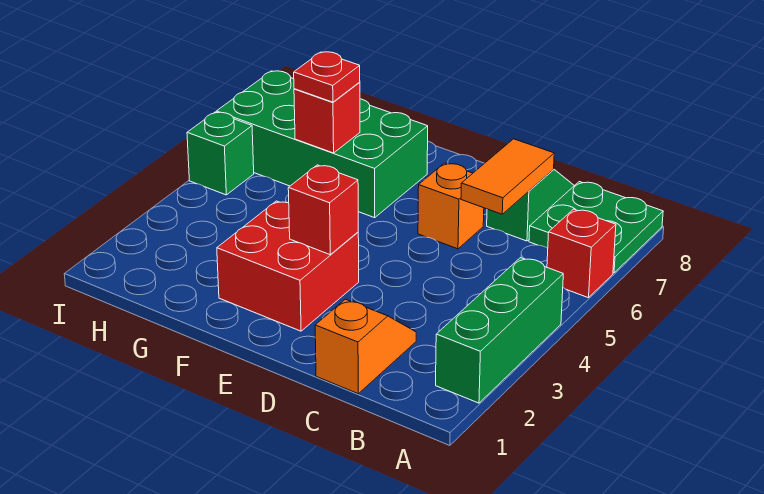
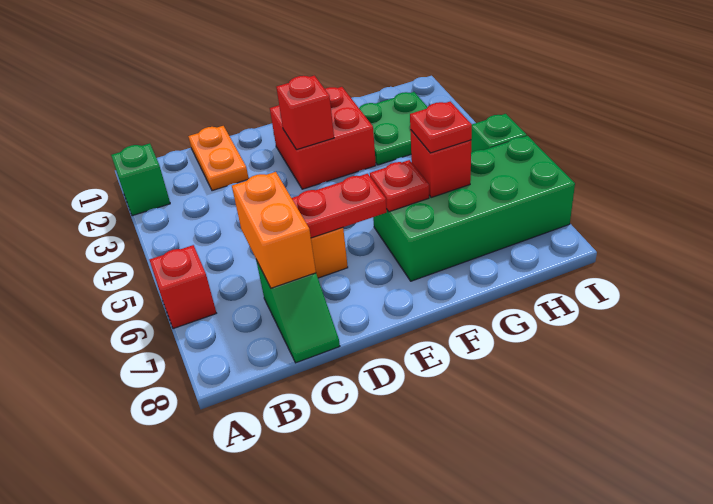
green 1x3 brick [436,258,563,403] -> green 1x1 brick [111,143,170,216]
green 2x2 plate [529,182,663,273] -> green 2x2 plate moved to [359,92,427,165]
orange 1x2 slope [315,299,416,394] -> orange 1x2 plate [188,126,249,191]
orange 1x2 tile [461,139,554,214] -> orange 1x2 brick [232,172,316,288]
none -> red 1x2 plate [292,174,387,238]
none -> red 1x1 plate [370,160,429,212]

